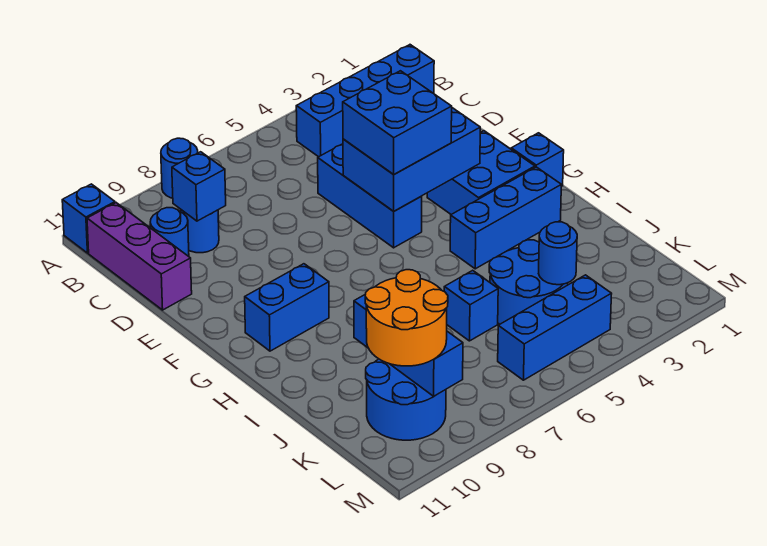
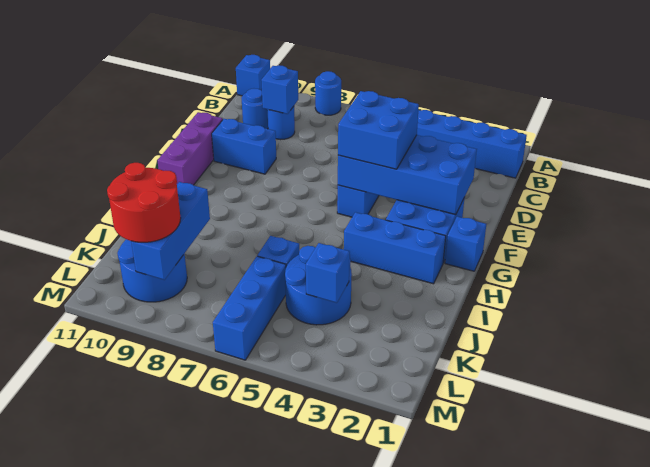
purple 1x3 brick [87,203,192,310] -> purple 1x3 brick moved to [157,112,223,185]
blue 2x3 brick [343,108,480,211] -> blue 2x4 brick [338,135,477,215]
blue 1x2 brick [245,264,329,351] -> blue 1x2 brick moved to [212,119,276,174]
blue 1x1 round brick [539,222,577,285] -> blue 1x1 brick [306,243,350,303]
orange 2x2 round brick [365,270,448,366] -> red 2x2 round brick [107,163,181,242]
blue 1x3 brick [498,275,612,380] -> blue 1x3 brick turned to [213,256,286,360]

